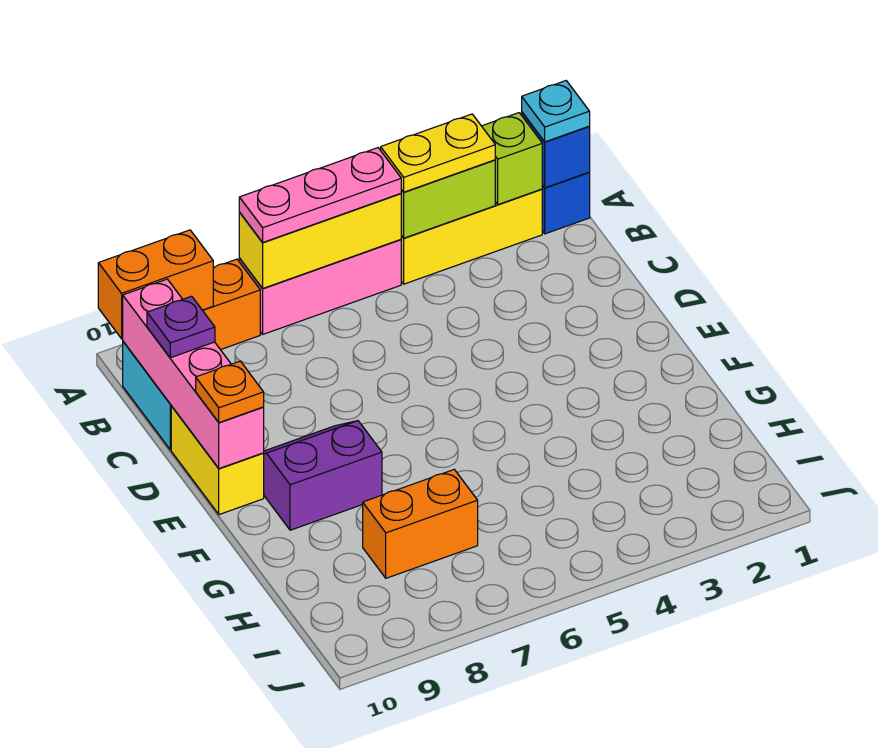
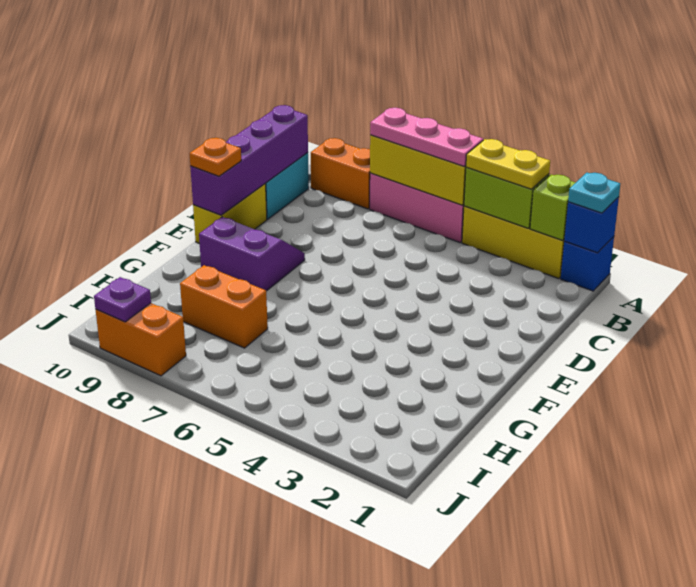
orange 1x2 brick [98,230,213,339] -> orange 1x2 brick moved to [96,303,186,376]
pink 1x4 brick [123,279,264,469] -> purple 1x4 brick [190,105,308,215]
purple 1x1 plate [147,296,215,358] -> purple 1x1 plate moved to [94,277,151,322]

